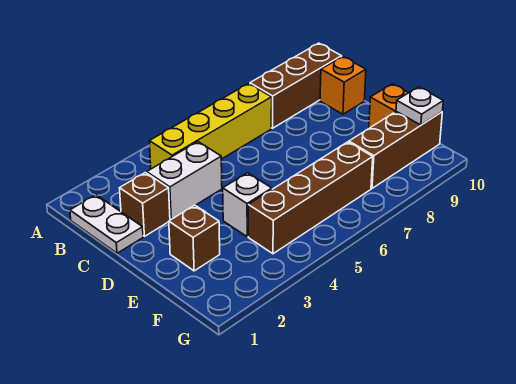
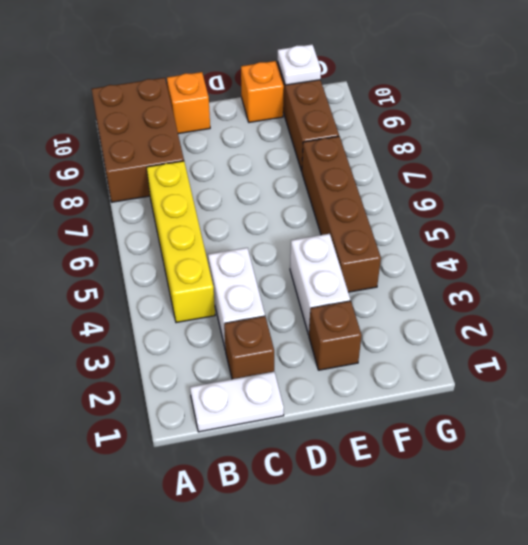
brown 1x3 brick [250,43,342,128] -> brown 2x3 brick [92,78,184,202]
white 1x1 brick [223,173,272,237] -> white 1x2 brick [290,234,350,335]

